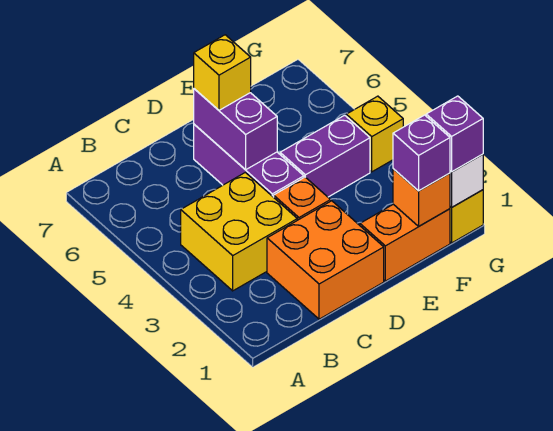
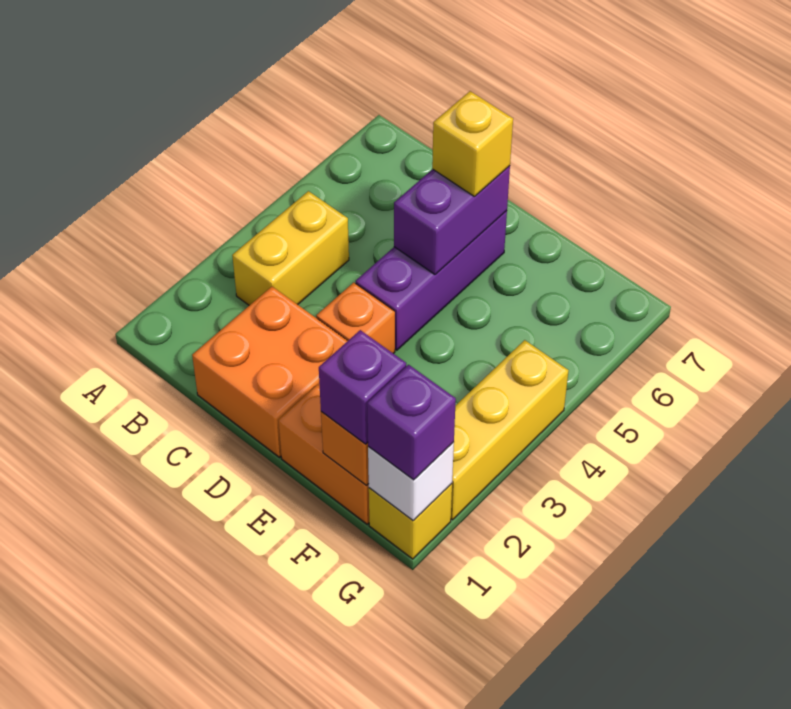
yellow 2x2 brick [181,172,297,291] -> yellow 1x2 brick [232,191,349,305]
purple 1x2 brick [280,115,370,197] -> none
yellow 1x1 brick [346,96,403,172] -> yellow 1x3 brick [451,340,569,520]

